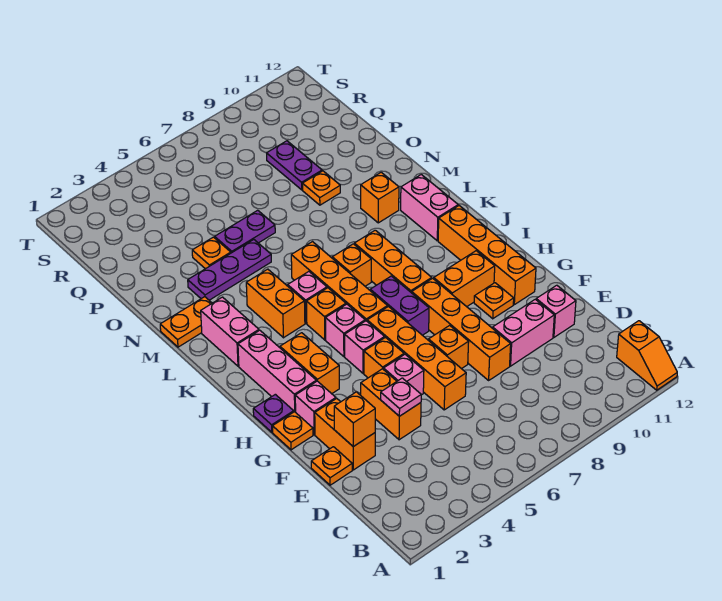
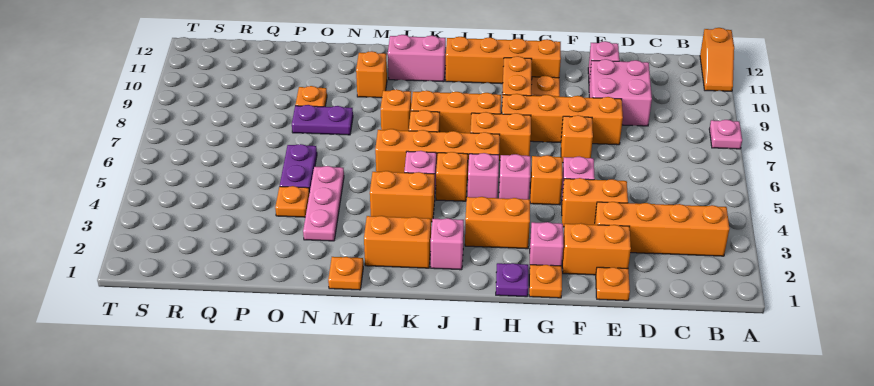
orange 1x2 slope [617,321,677,390] -> orange 1x2 slope turned to [700,28,734,91]
orange 1x1 brick [334,392,375,447] -> orange 1x1 brick moved to [381,89,411,131]
pink 1x1 plate [381,378,421,416] -> pink 1x1 plate moved to [709,120,742,149]
orange 1x4 brick [367,307,466,410] -> orange 1x4 brick moved to [595,202,729,256]
pink 1x2 brick [493,299,554,366] -> pink 2x2 brick [589,59,652,126]
pink 1x3 brick [238,330,316,412] -> pink 1x1 brick [431,218,464,270]
purple 1x2 brick [370,276,429,335] -> orange 1x2 brick [470,112,531,160]
pink 1x2 brick [201,297,259,366] -> orange 1x2 brick [364,216,431,268]
orange 1x2 plate [160,297,212,347] -> orange 1x1 plate [328,257,363,290]
purple 1x3 plate [188,240,271,300] -> pink 1x3 plate [303,166,344,241]
purple 1x2 plate [267,141,322,190] -> purple 1x2 plate moved to [292,105,353,135]

